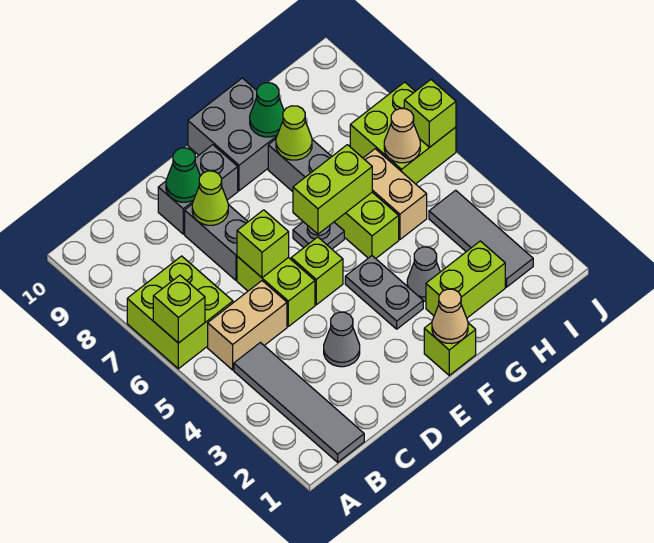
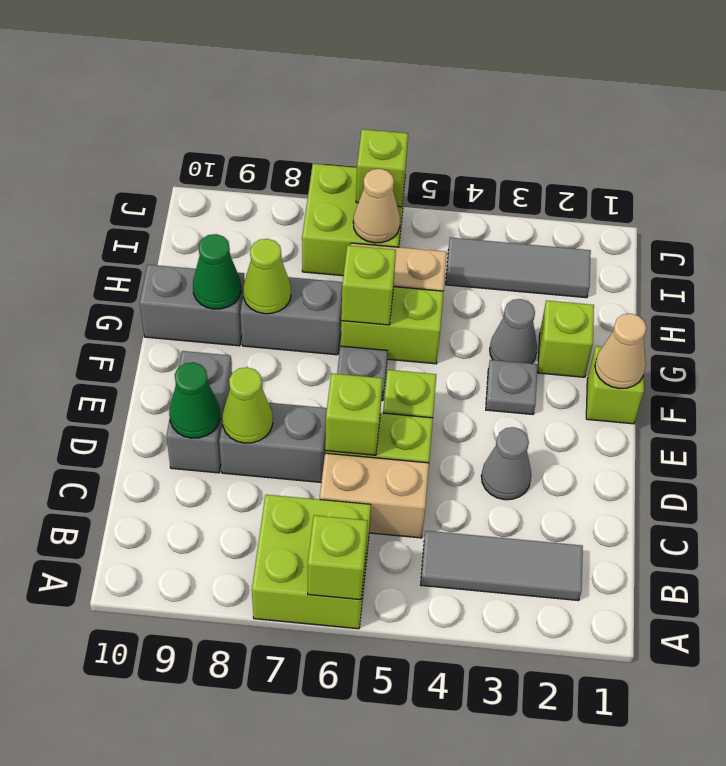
grey 1x4 tile [234,343,364,462] -> grey 1x3 tile [421,531,583,601]
tan 1x2 brick [208,281,287,370] -> tan 1x2 brick turned to [320,453,429,538]
grey 1x2 plate [345,256,423,329] -> grey 1x1 plate [486,360,537,414]
lime 1x2 brick [293,145,372,234] -> lime 1x1 brick [341,245,396,325]
grey 2x2 brick [188,78,277,191] -> grey 1x2 brick [140,265,245,346]
lime 1x2 brick [426,241,505,318] -> lime 1x1 brick [538,300,594,377]

